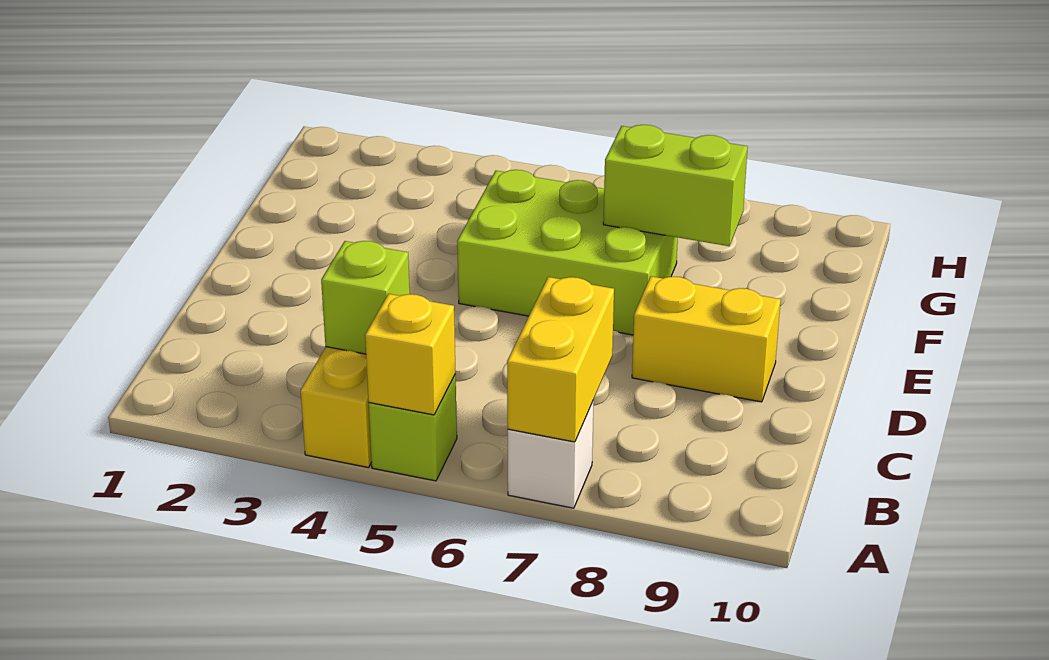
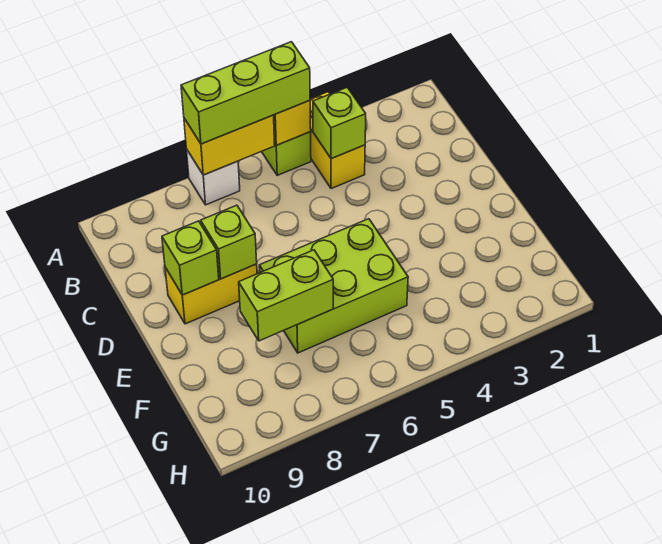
none -> lime 1x3 brick [181,42,310,144]
yellow 1x2 brick [507,277,614,442] -> yellow 1x2 brick turned to [184,115,275,175]
none -> lime 1x1 brick [201,205,257,279]
none -> lime 1x1 brick [162,221,219,295]

